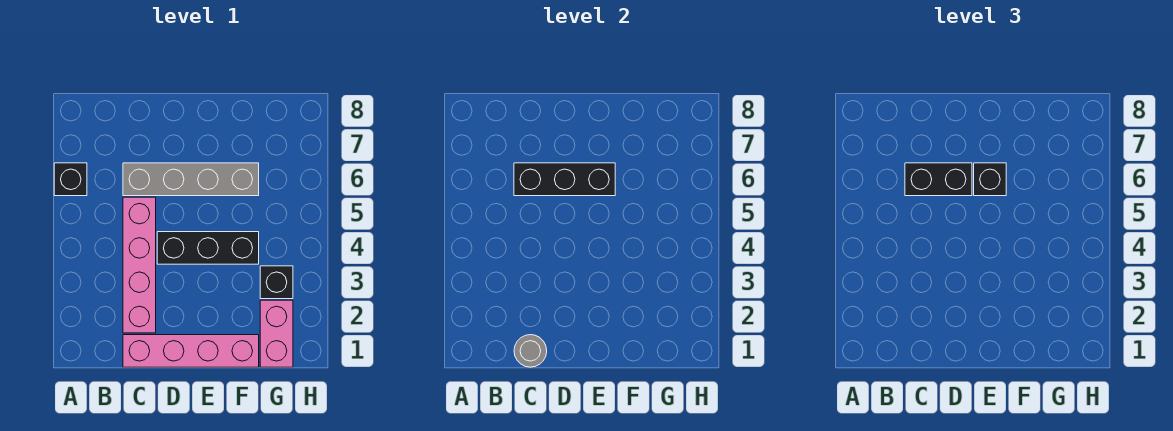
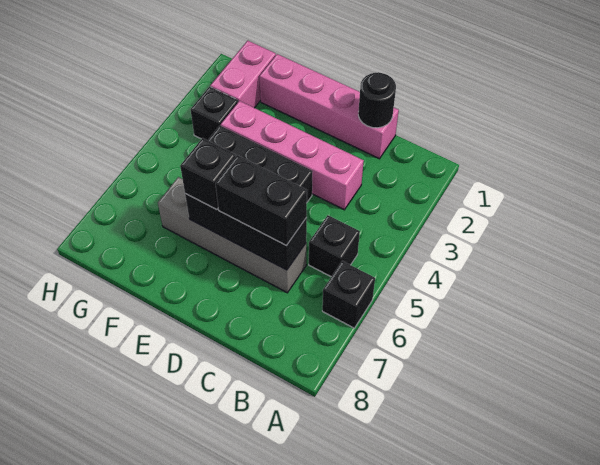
none -> black 1x1 brick [309,215,360,277]
grey 1x1 round brick [514,335,547,367] -> black 1x1 round brick [358,72,396,128]
pink 1x4 brick [123,197,156,333] -> pink 1x4 brick turned to [221,101,364,210]

